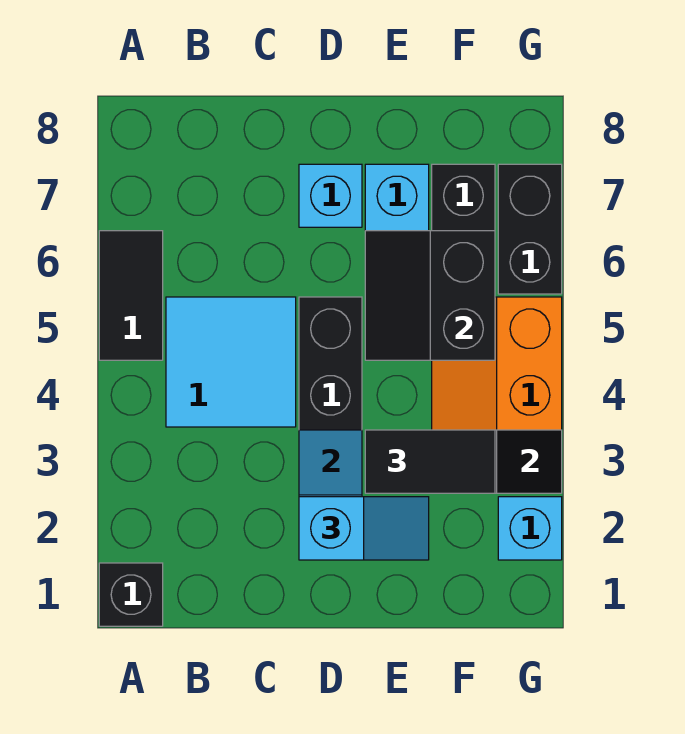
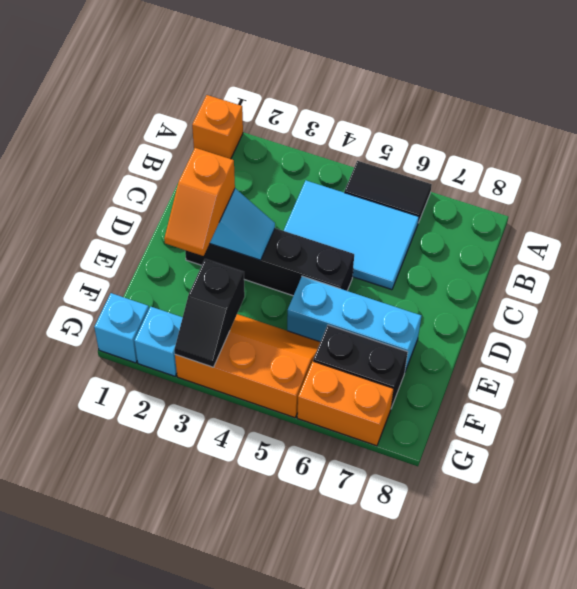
black 1x1 brick [99,563,163,626] -> orange 1x1 brick [192,95,243,159]
cyan 2x2 tile [166,297,296,427] -> cyan 2x3 tile [284,181,419,290]
cyan 1x2 slope [299,497,429,560] -> orange 1x2 slope [164,148,235,256]
cyan 1x1 brick [299,164,362,227] -> cyan 1x1 brick moved to [94,293,149,363]
black 1x2 tile [365,430,495,493] -> none
black 2x2 slope [365,231,495,360] -> none
black 1x2 brick [498,164,562,294] -> orange 1x2 brick [297,361,394,446]

